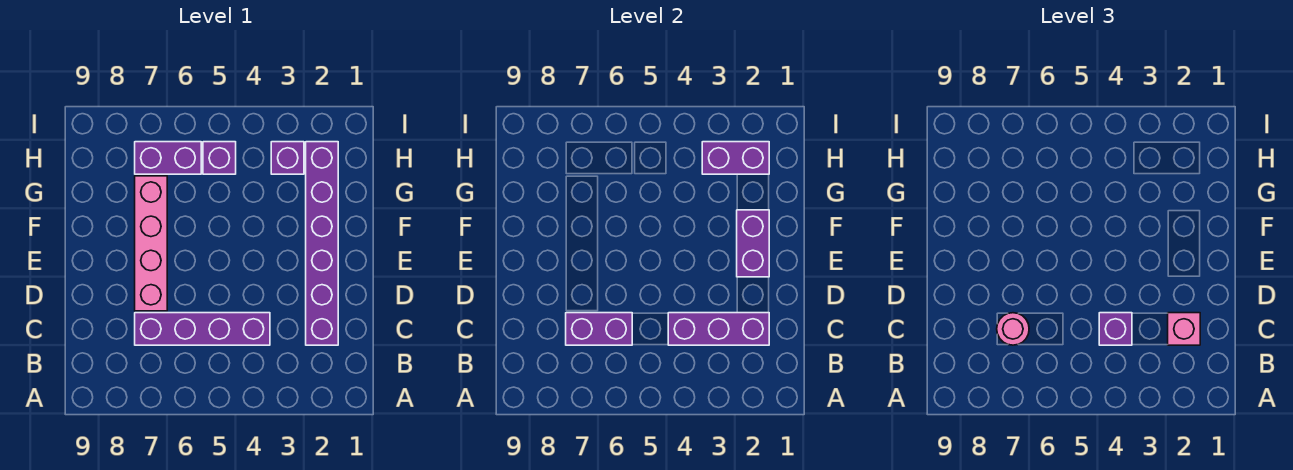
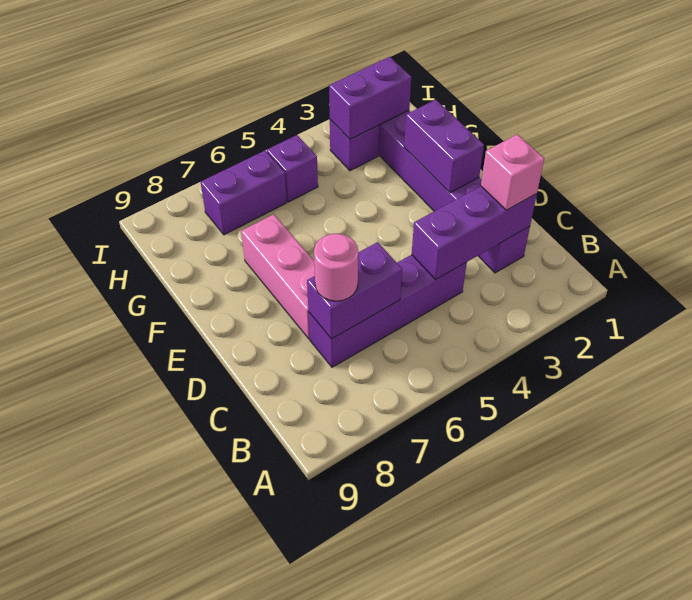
purple 1x1 brick [1099,313,1132,345] -> none
pink 1x4 brick [135,176,167,311] -> pink 1x3 brick [241,214,315,339]

